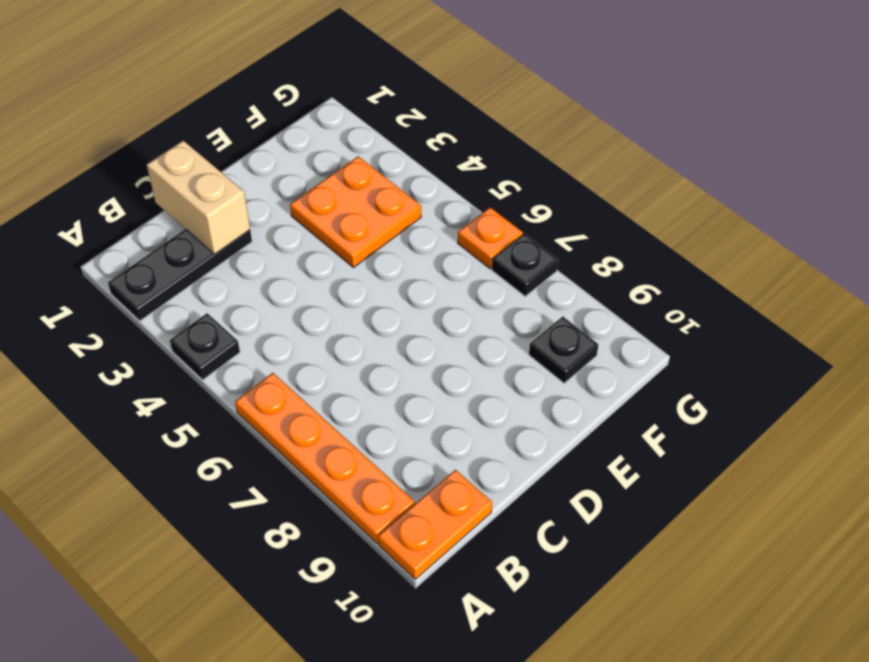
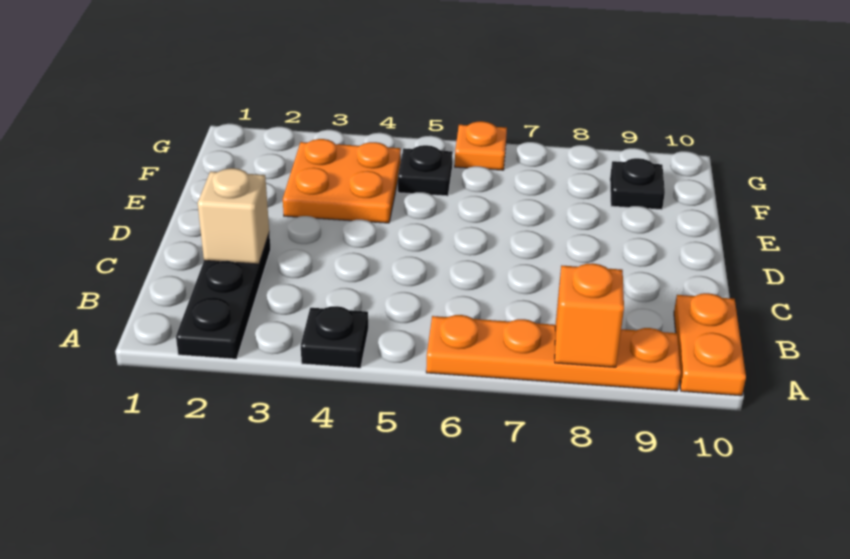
none -> orange 1x1 brick [555,263,624,367]
tan 1x2 brick [147,141,250,254] -> tan 1x1 brick [198,168,269,264]
black 1x1 plate [492,234,558,296] -> black 1x1 plate moved to [398,145,453,196]

